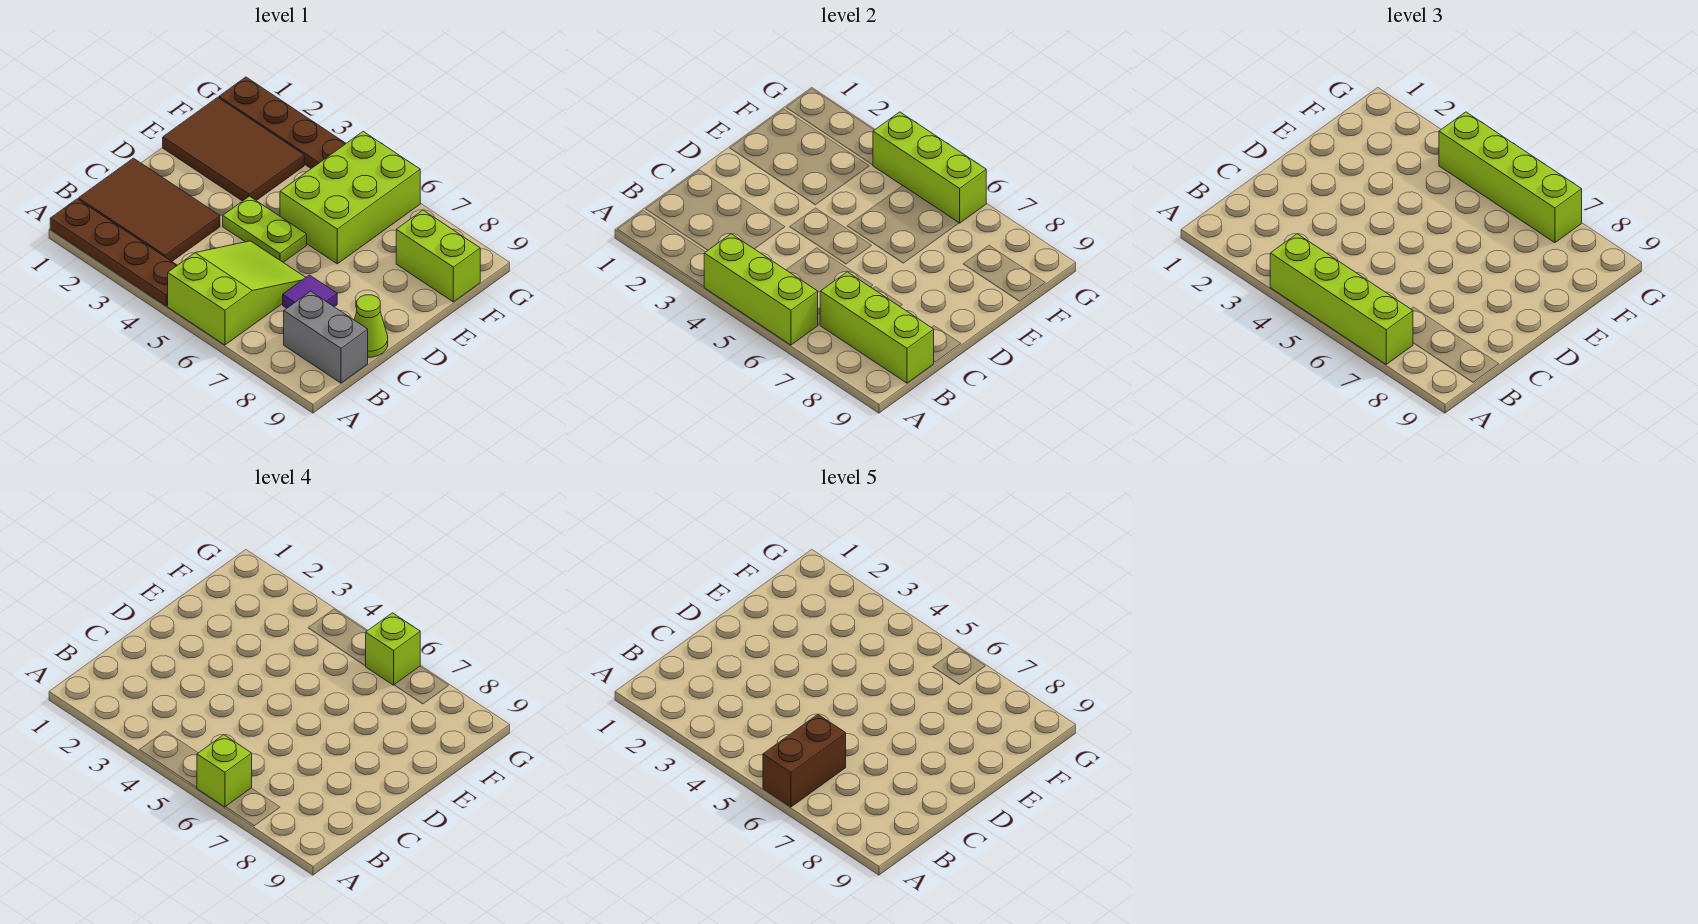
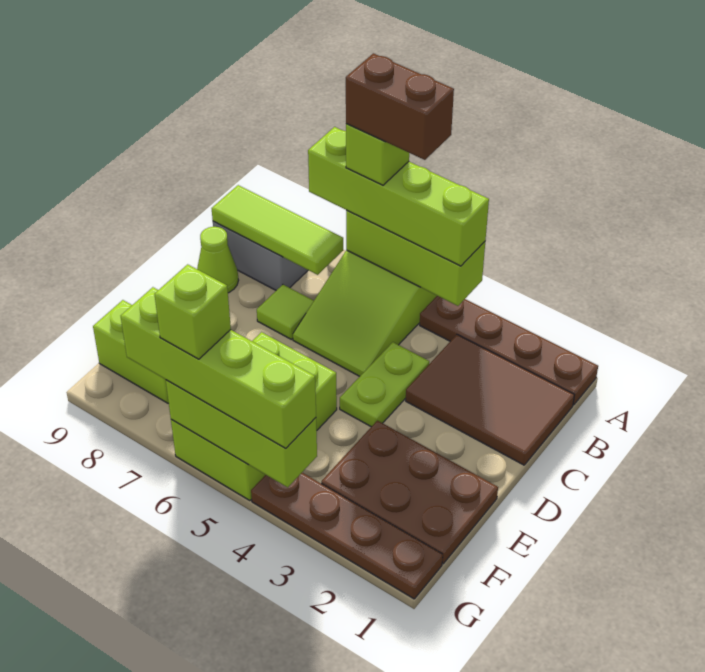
brown 1x2 brick [763,714,846,807] -> brown 1x2 brick turned to [346,53,454,160]
lime 1x3 brick [820,272,934,383] -> lime 1x3 tile [212,185,343,275]
purple 1x1 tile [283,275,337,308] -> lime 1x1 tile [257,285,314,339]
lime 1x2 plate [223,196,307,262] -> lime 1x2 plate turned to [340,342,429,427]
brown 2x3 tile [163,97,304,201] -> brown 2x3 plate [321,421,498,564]

